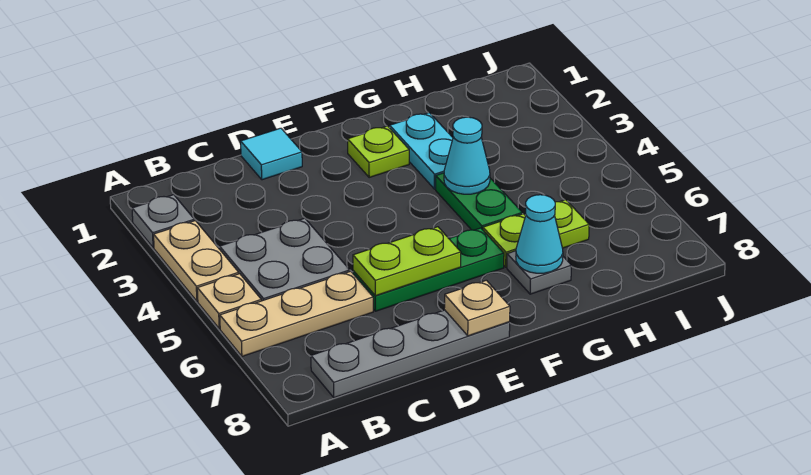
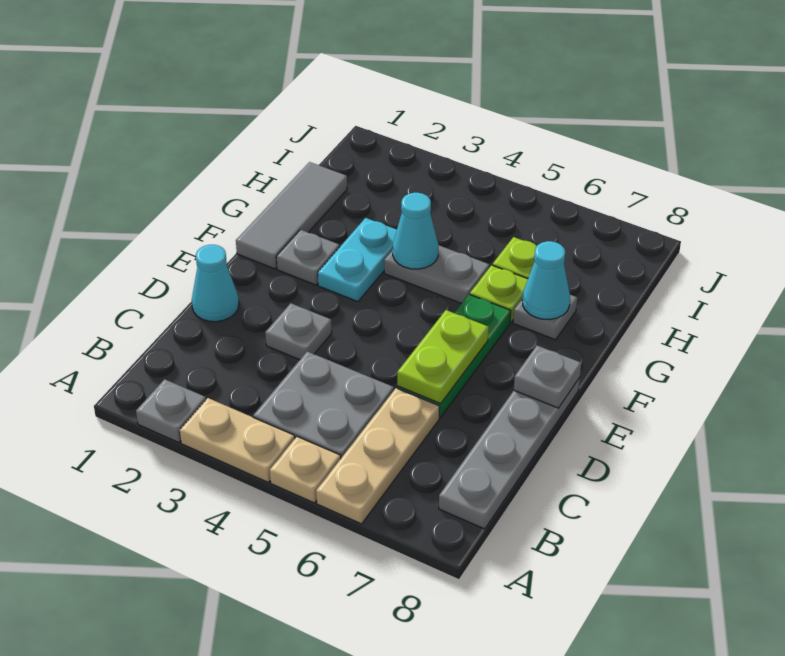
cyan 1x1 tile [241,128,302,180] -> cyan 1x1 cone [192,245,239,322]
none -> grey 1x1 plate [265,303,332,360]
tan 1x1 plate [444,280,510,336] -> grey 1x1 plate [514,346,581,408]
none -> grey 1x3 tile [236,162,347,269]
lime 1x1 plate [348,126,409,177] -> grey 1x1 plate [276,230,339,285]
cyan 1x2 plate [390,113,453,189] -> cyan 1x2 plate turned to [318,218,397,302]
green 1x2 plate [436,173,522,230] -> grey 1x2 plate [384,246,489,304]

